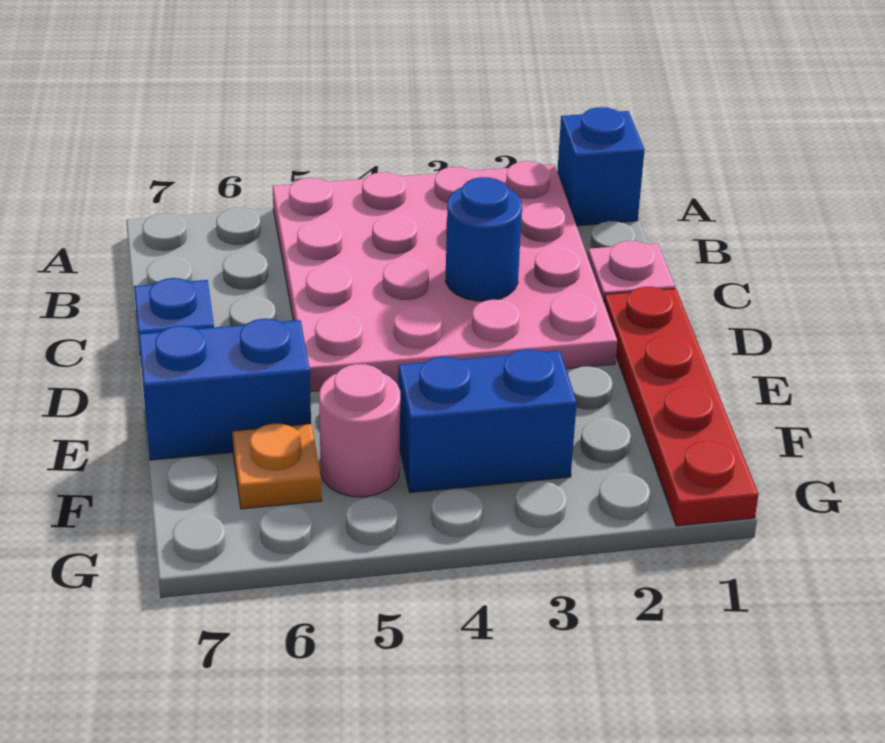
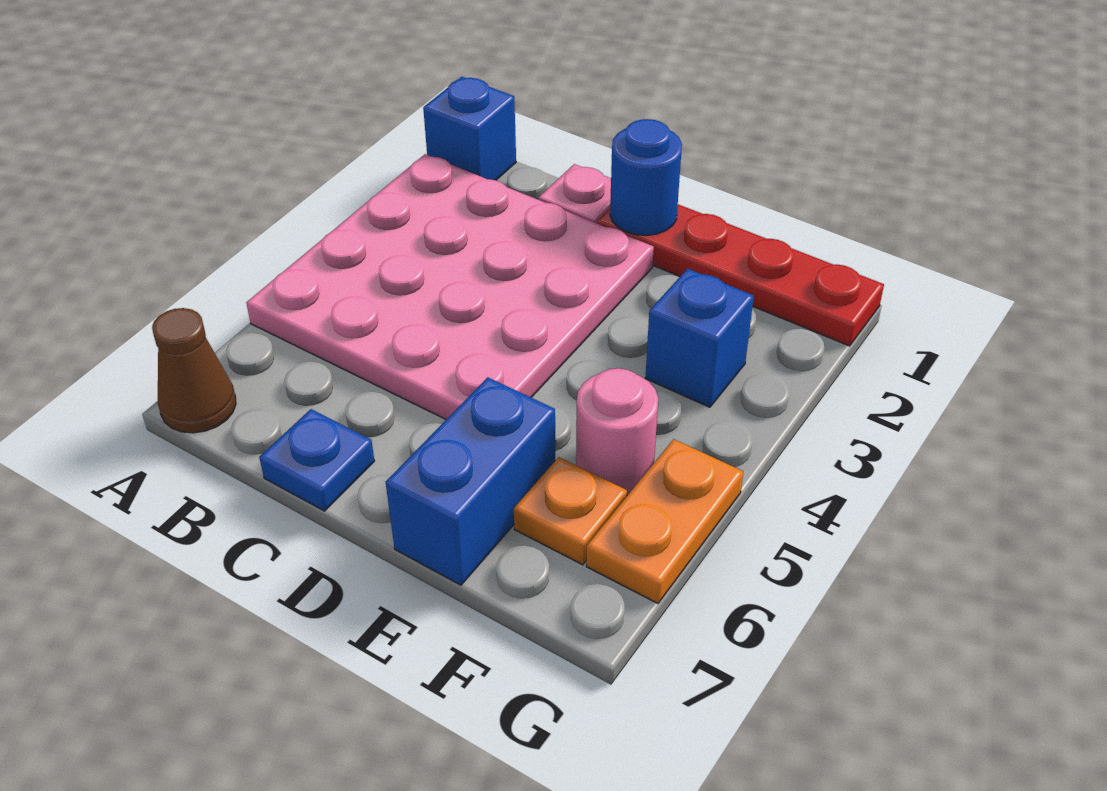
none -> brown 1x1 cone [152,308,236,433]
blue 1x1 round brick [446,177,522,301] -> blue 1x1 round brick moved to [610,119,682,235]
blue 1x2 brick [398,349,577,493] -> blue 1x1 brick [645,269,754,407]
none -> orange 1x2 plate [586,439,743,603]

